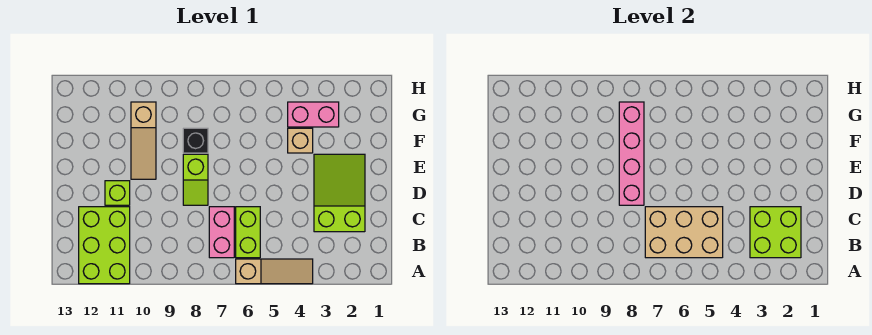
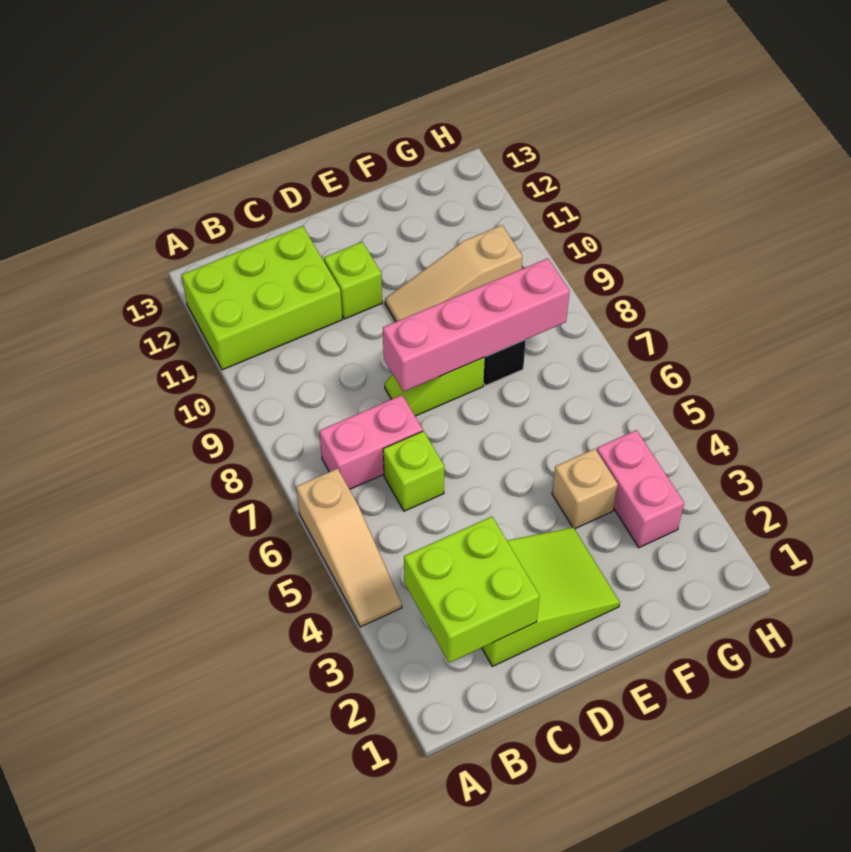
tan 2x3 brick [645,207,723,258] -> none
lime 1x2 brick [236,207,260,258] -> lime 1x1 brick [383,431,444,511]

